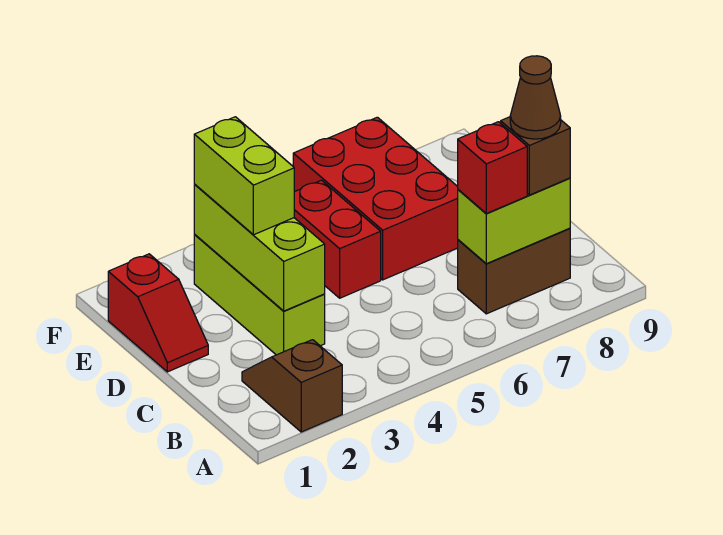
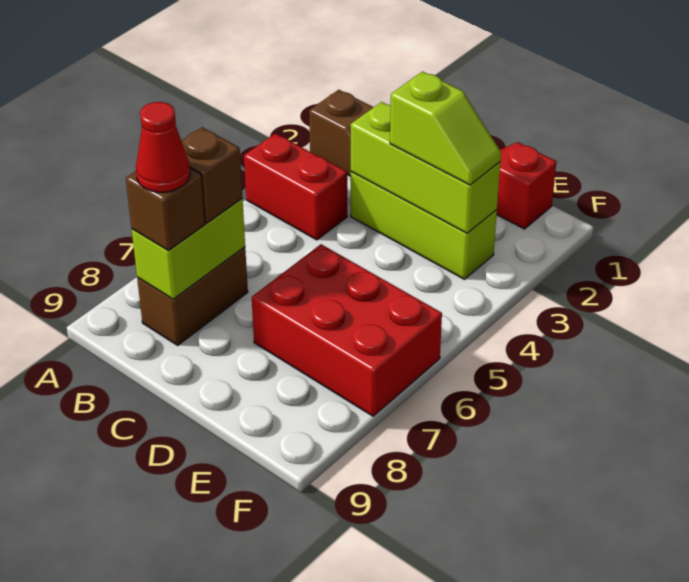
red 1x1 brick [458,122,527,213] -> brown 1x1 brick [182,127,242,223]
brown 1x1 cone [510,56,561,139] -> red 1x1 cone [136,102,190,192]
lime 1x2 brick [194,117,294,235] -> lime 1x2 slope [390,72,501,185]
red 1x2 brick [294,180,381,298] -> red 1x2 brick moved to [244,134,347,240]

